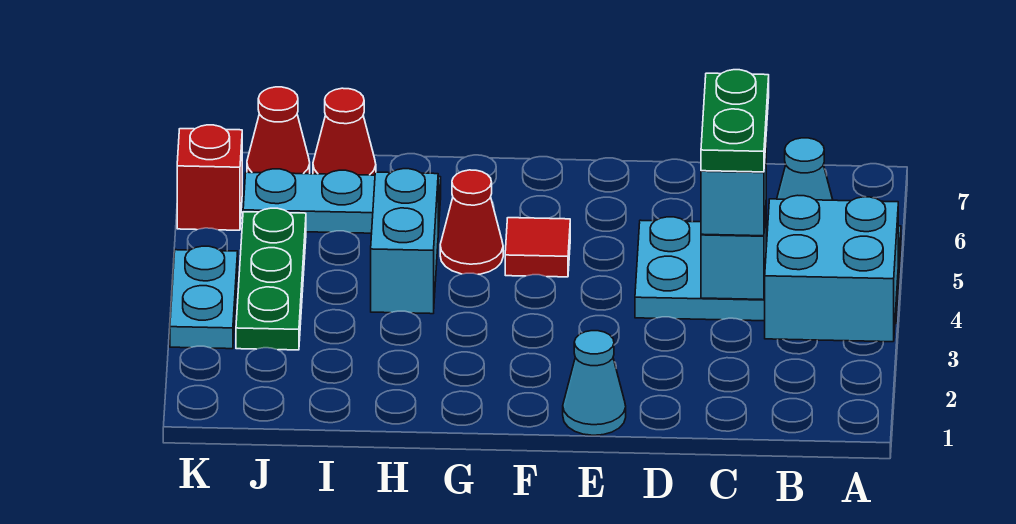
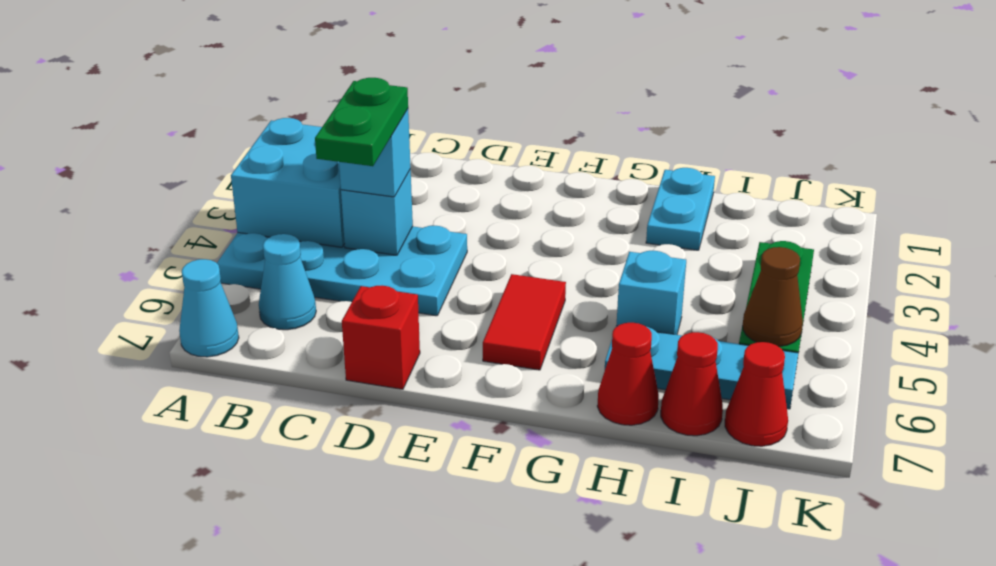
cyan 1x1 cone [563,331,626,435] -> cyan 1x1 cone moved to [179,259,239,357]
red 1x1 tile [505,218,570,277] -> red 1x2 tile [483,274,566,370]
red 1x1 cone [440,170,503,274] -> red 1x1 cone moved to [597,323,659,425]
cyan 1x2 brick [371,169,438,314] -> cyan 1x1 brick [616,251,686,335]
none -> brown 1x1 cone [743,247,803,347]
cyan 1x2 plate [170,246,238,349] -> cyan 1x2 plate moved to [646,168,715,250]
red 1x1 brick [177,125,242,230] -> red 1x1 brick moved to [342,286,420,389]

